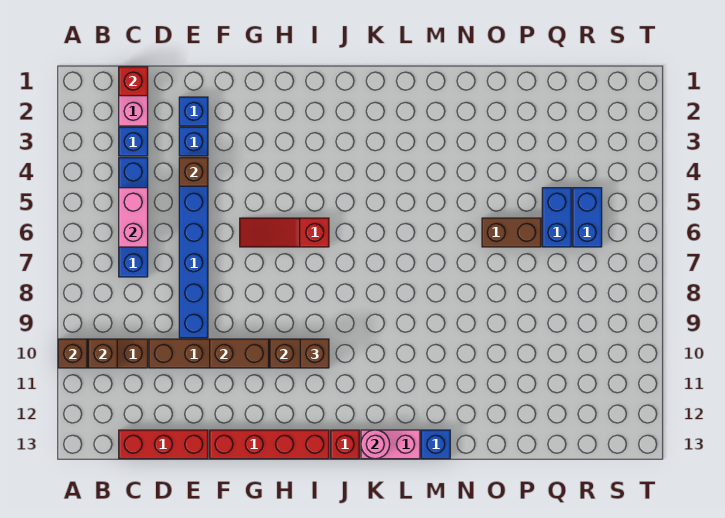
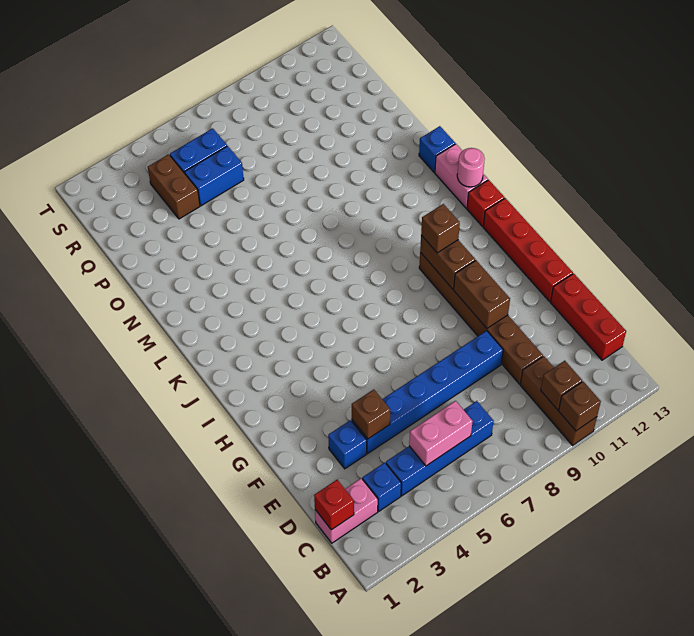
blue 1x1 brick [179,97,208,126] -> none
red 1x3 slope [240,218,329,247] -> none
brown 1x2 brick [482,218,541,247] -> brown 1x2 brick moved to [148,154,200,219]

